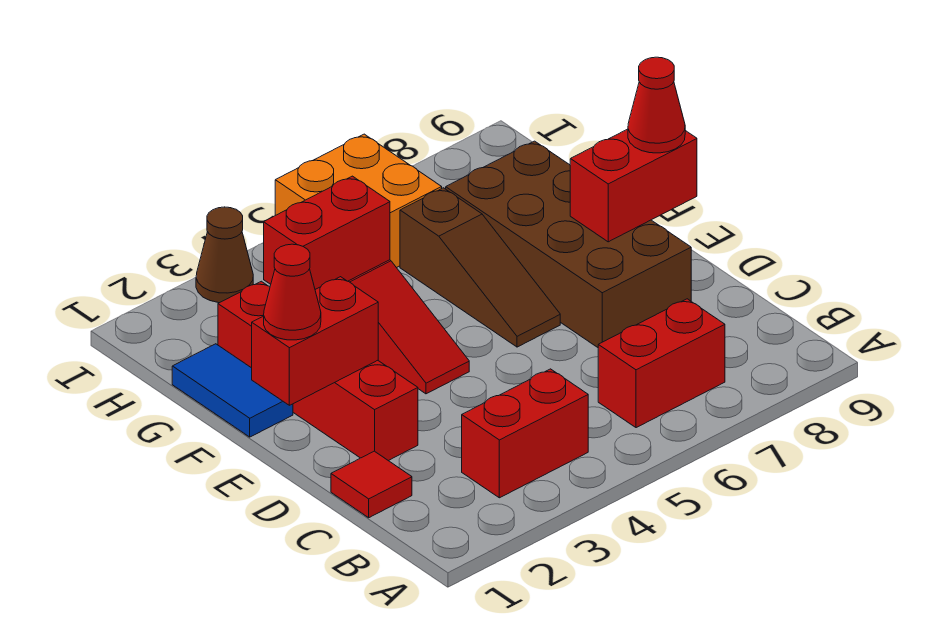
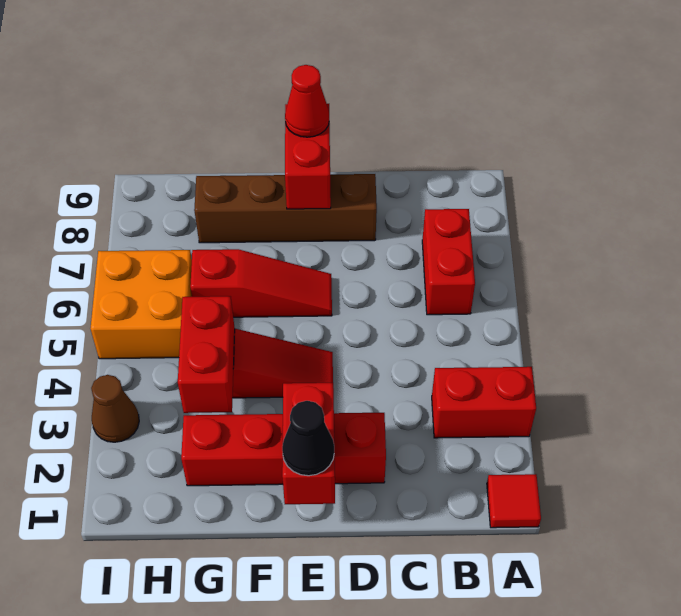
red 1x2 brick [462,369,588,498] -> red 1x2 brick turned to [432,367,536,438]
red 1x1 tile [331,451,412,518] -> red 1x1 tile moved to [487,474,541,528]
brown 2x4 brick [446,141,691,347] -> brown 1x4 brick [194,174,377,243]
red 1x1 cone [264,244,321,340] -> black 1x1 cone [282,401,334,476]
brown 1x3 slope [400,188,560,347] -> red 1x3 slope [190,249,332,317]
blue 1x2 tile [172,344,293,437] -> none

